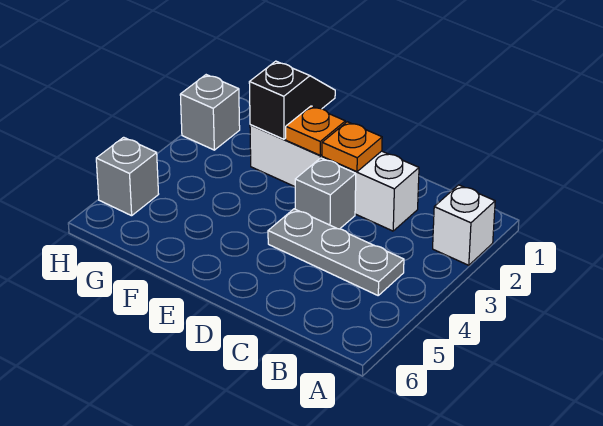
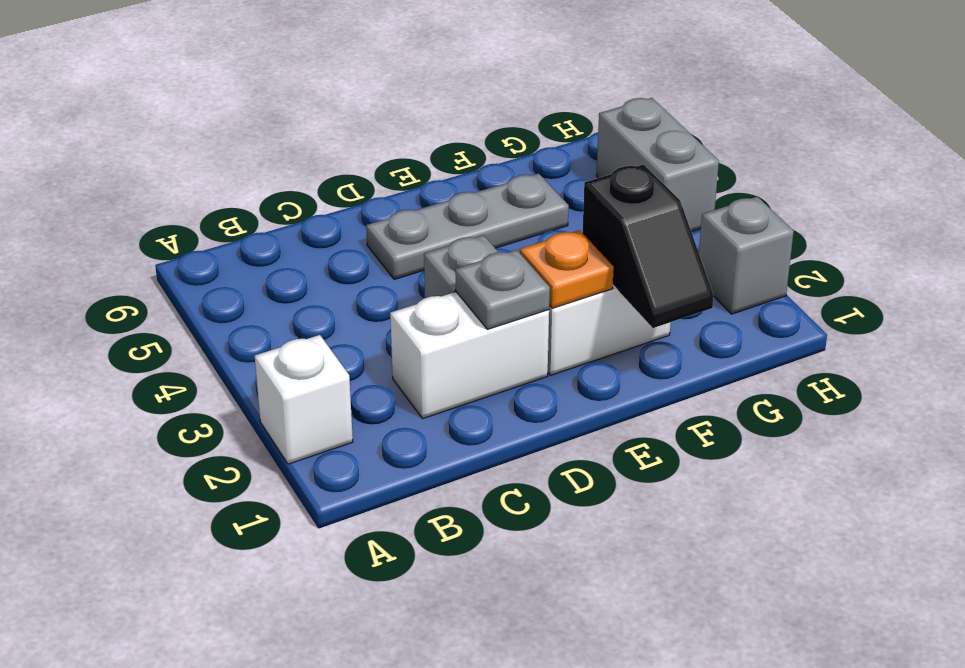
grey 1x3 plate [268,209,404,295] -> grey 1x3 plate moved to [366,173,569,279]
orange 1x1 plate [322,122,382,172] -> grey 1x1 plate [455,250,550,329]
grey 1x1 brick [96,137,159,216] -> grey 1x2 brick [597,98,719,232]

